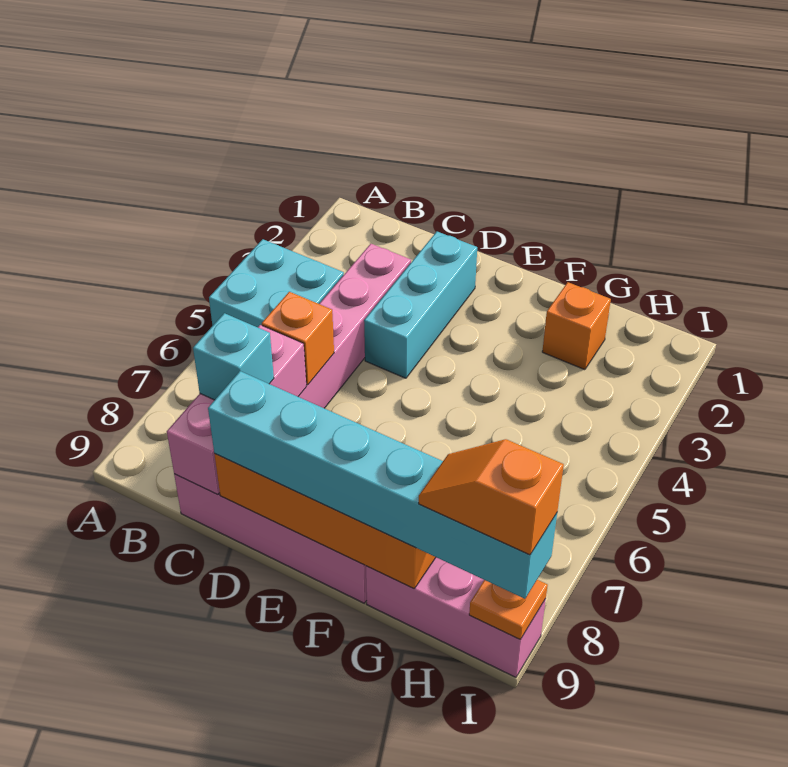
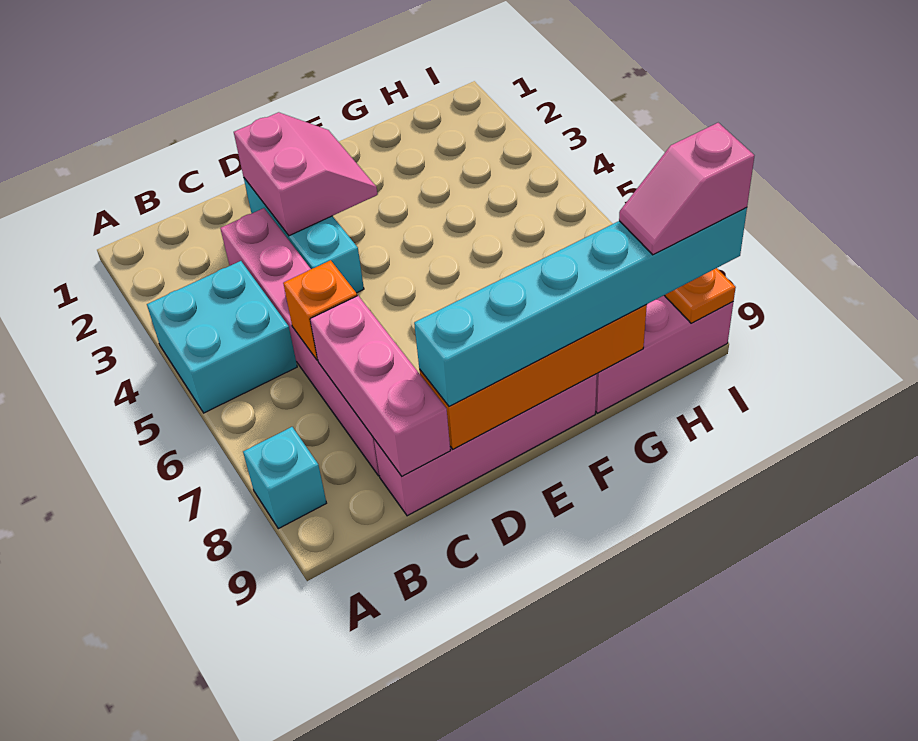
cyan 1x1 brick [193,313,274,400] -> cyan 1x1 brick moved to [243,427,326,529]
none -> pink 2x2 slope [234,112,378,236]
orange 1x1 brick [542,282,611,370] -> none
orange 1x2 slope [419,439,564,555] -> pink 1x2 slope [619,123,754,255]

